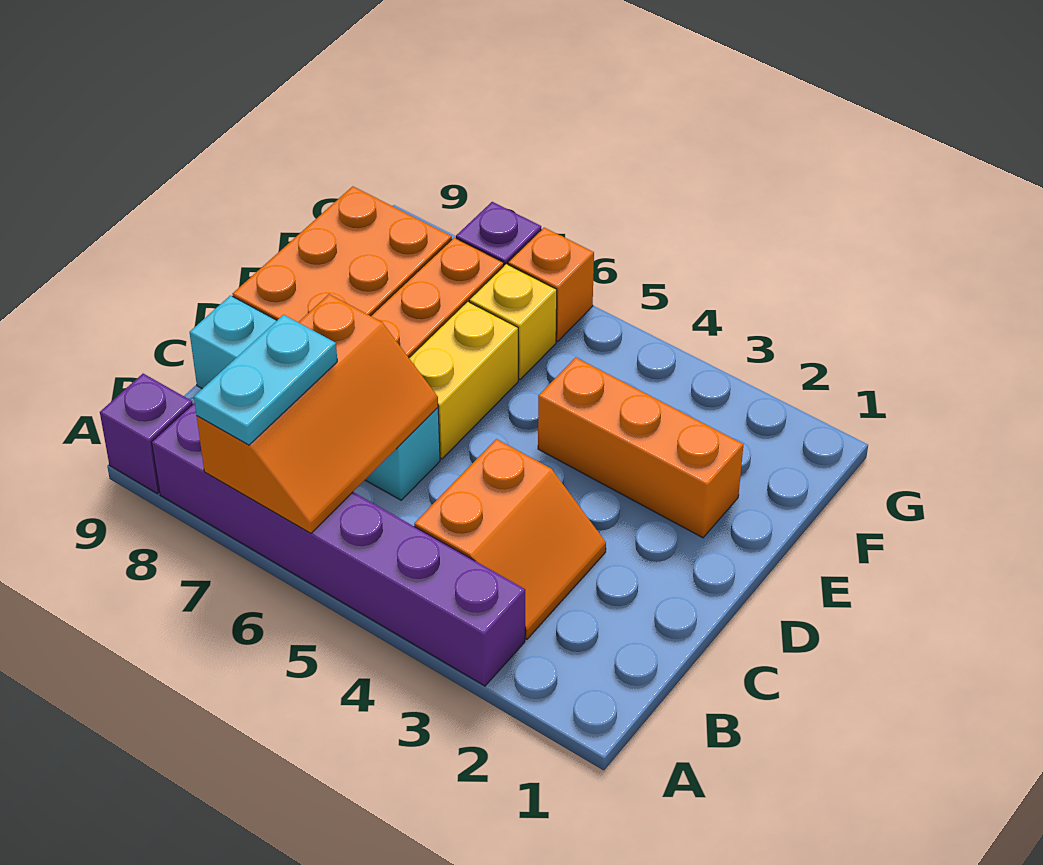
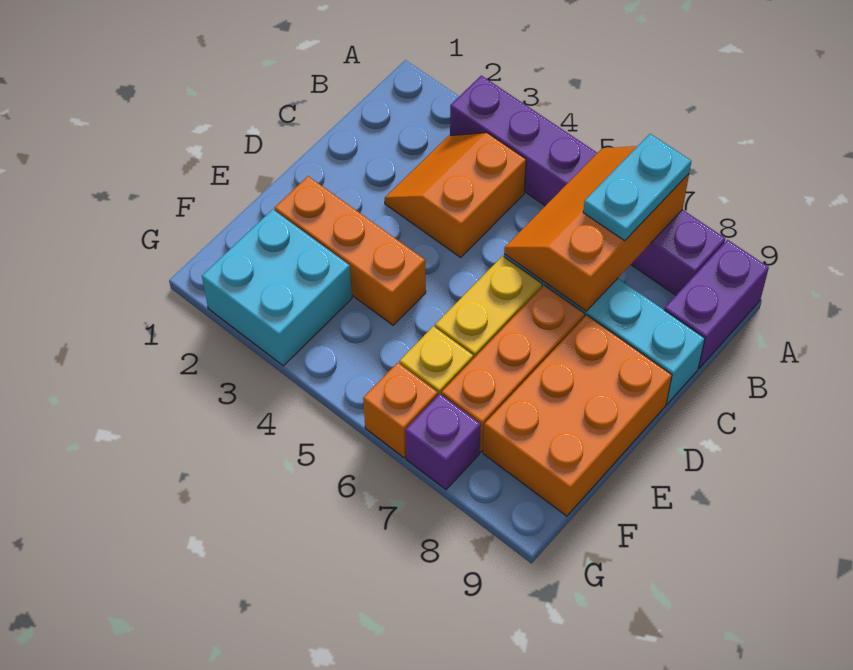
purple 1x1 brick [100,374,192,494] -> purple 1x2 brick [664,240,769,368]
none -> cyan 2x2 brick [202,209,352,366]

